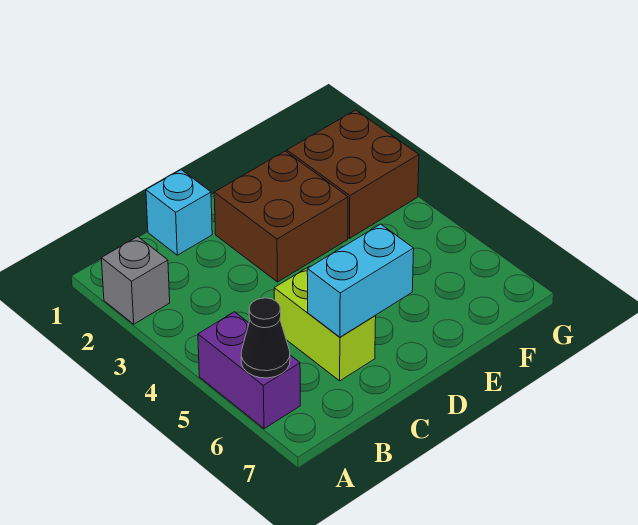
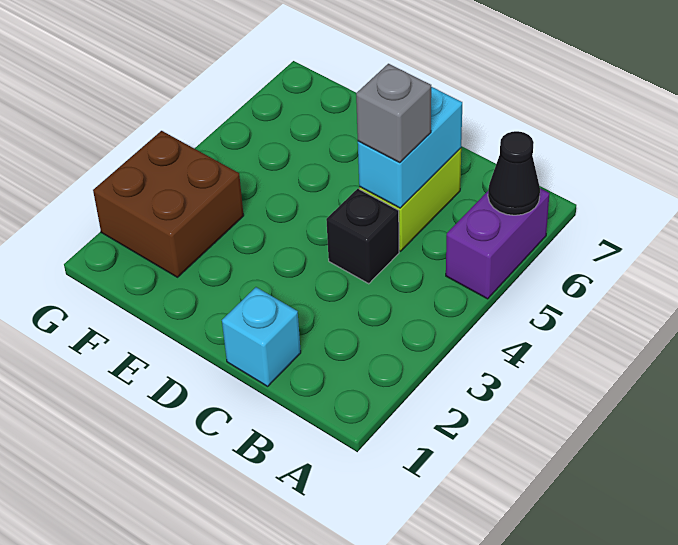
grey 1x1 brick [101,237,170,324] -> grey 1x1 brick moved to [356,64,431,163]
none -> black 1x1 brick [326,189,399,284]
cyan 1x2 brick [307,224,414,337] -> cyan 1x2 brick turned to [358,87,462,208]
brown 2x2 brick [214,151,348,282] -> none

